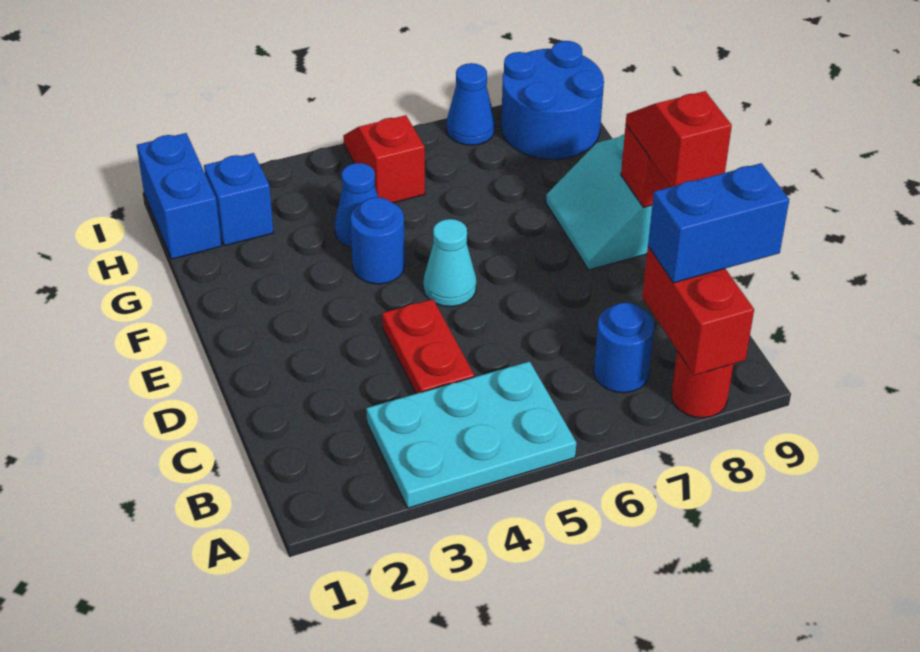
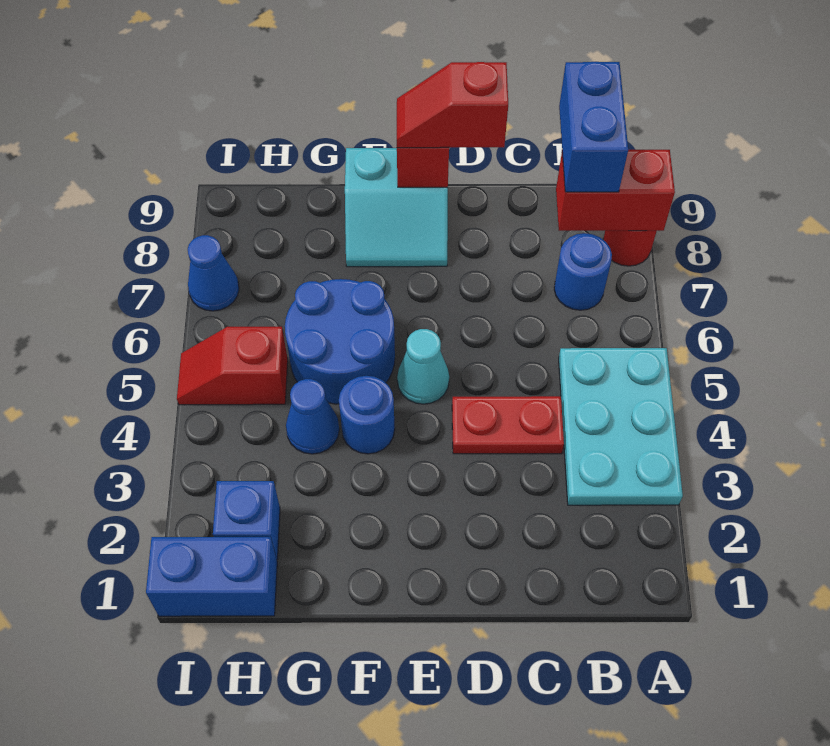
blue 2x2 round brick [501,41,604,159] -> blue 2x2 round brick moved to [285,279,395,404]

